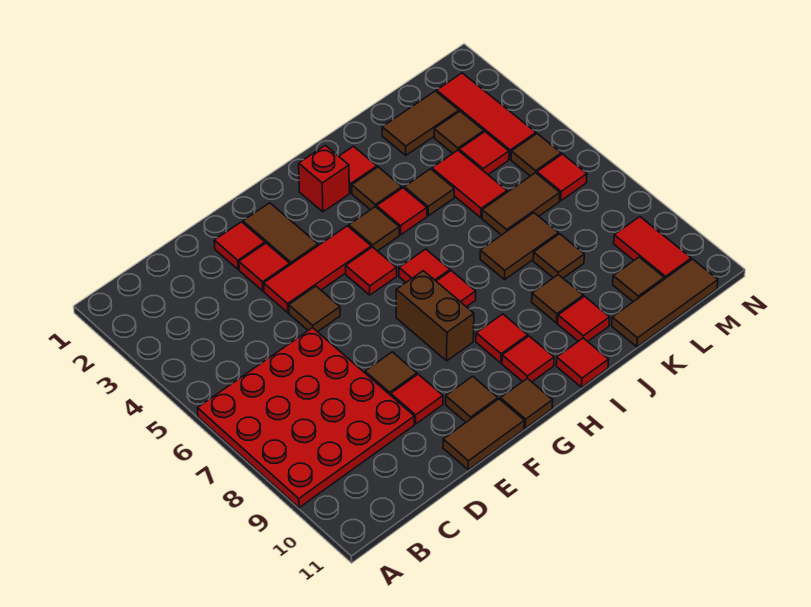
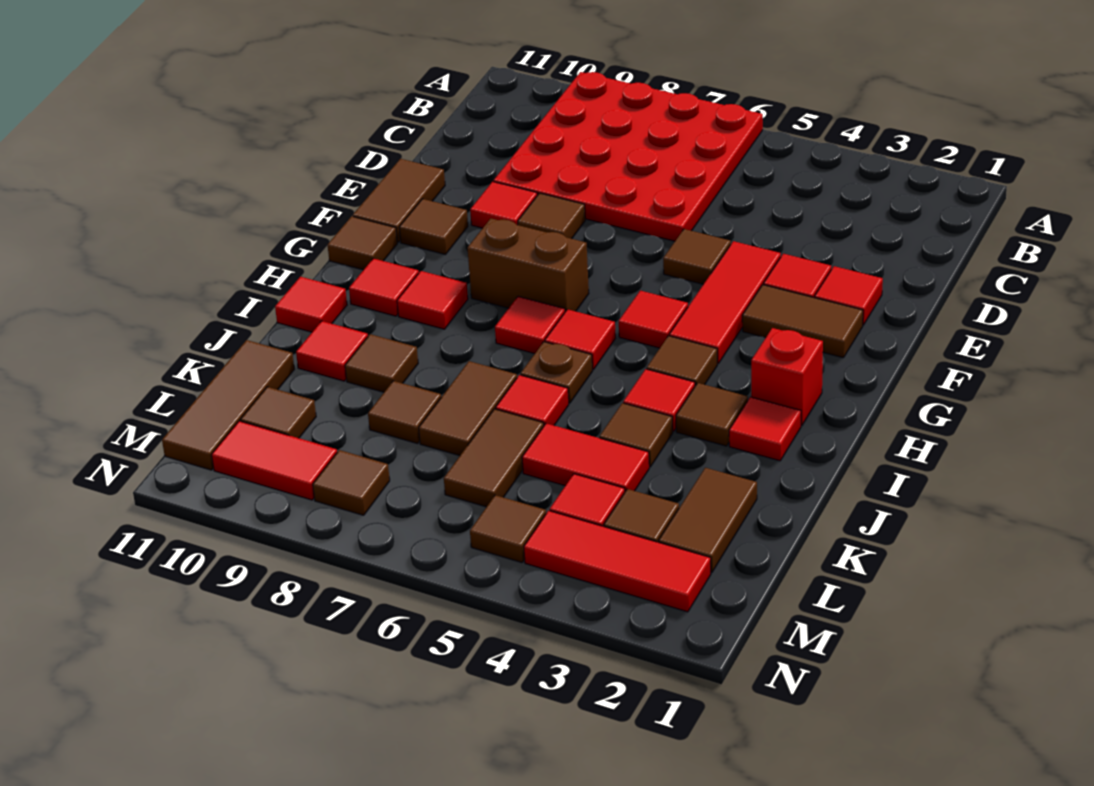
none -> brown 1x1 plate [520,342,593,403]
red 1x1 tile [537,154,587,201] -> red 1x1 tile moved to [496,375,569,425]
none -> brown 1x1 tile [313,450,390,515]

